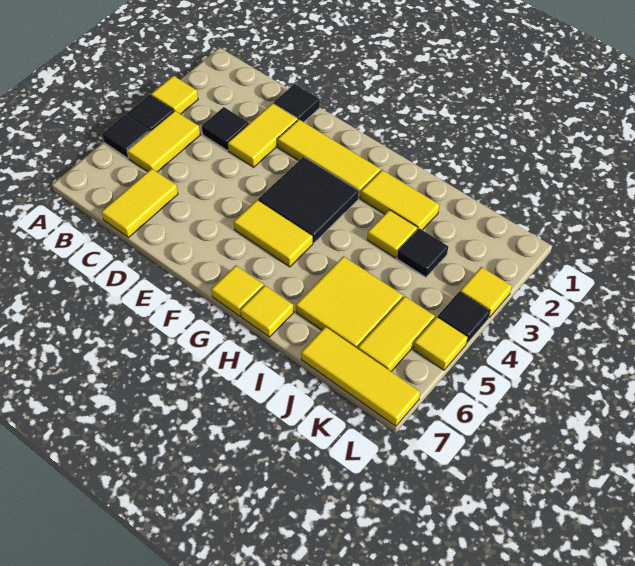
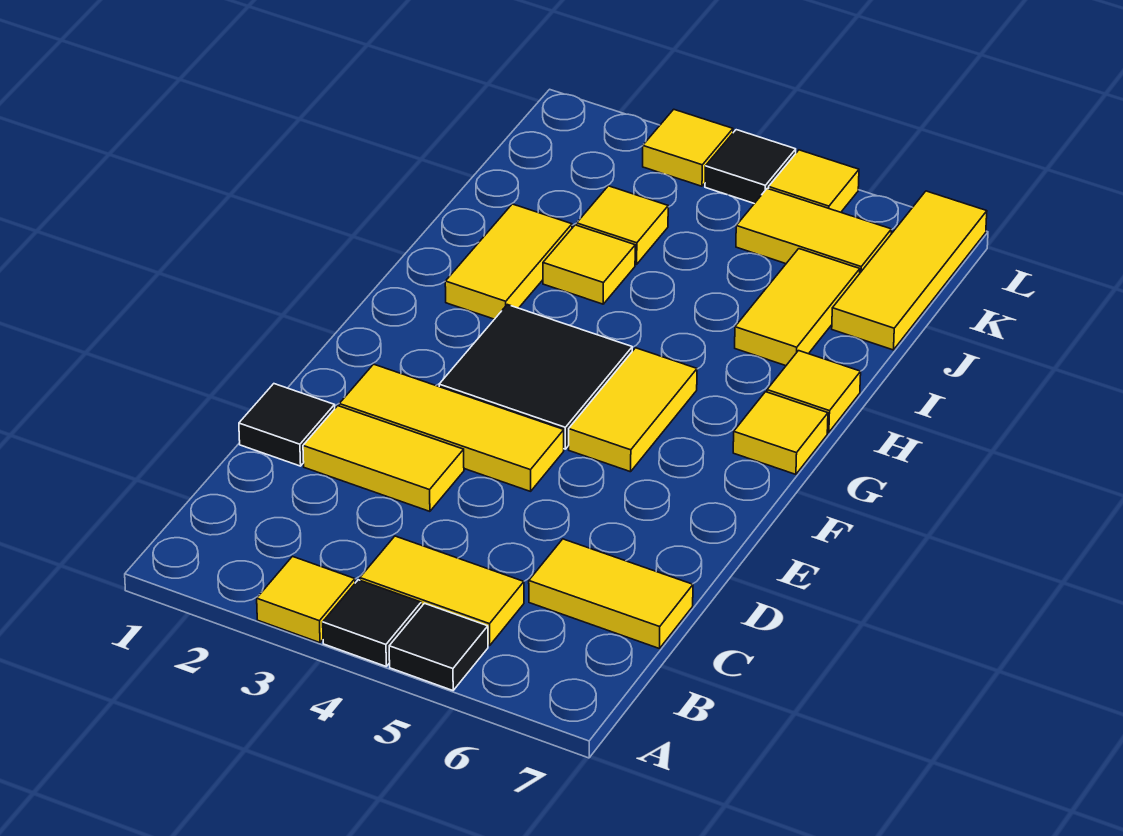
black 1x1 tile [202,107,249,150] -> none
yellow 1x3 tile [278,120,381,198] -> yellow 1x3 tile turned to [339,364,564,491]
yellow 2x2 tile [296,256,403,349] -> yellow 1x2 tile [735,249,860,366]
black 1x1 tile [397,228,448,277] -> yellow 1x1 tile [577,186,668,264]

